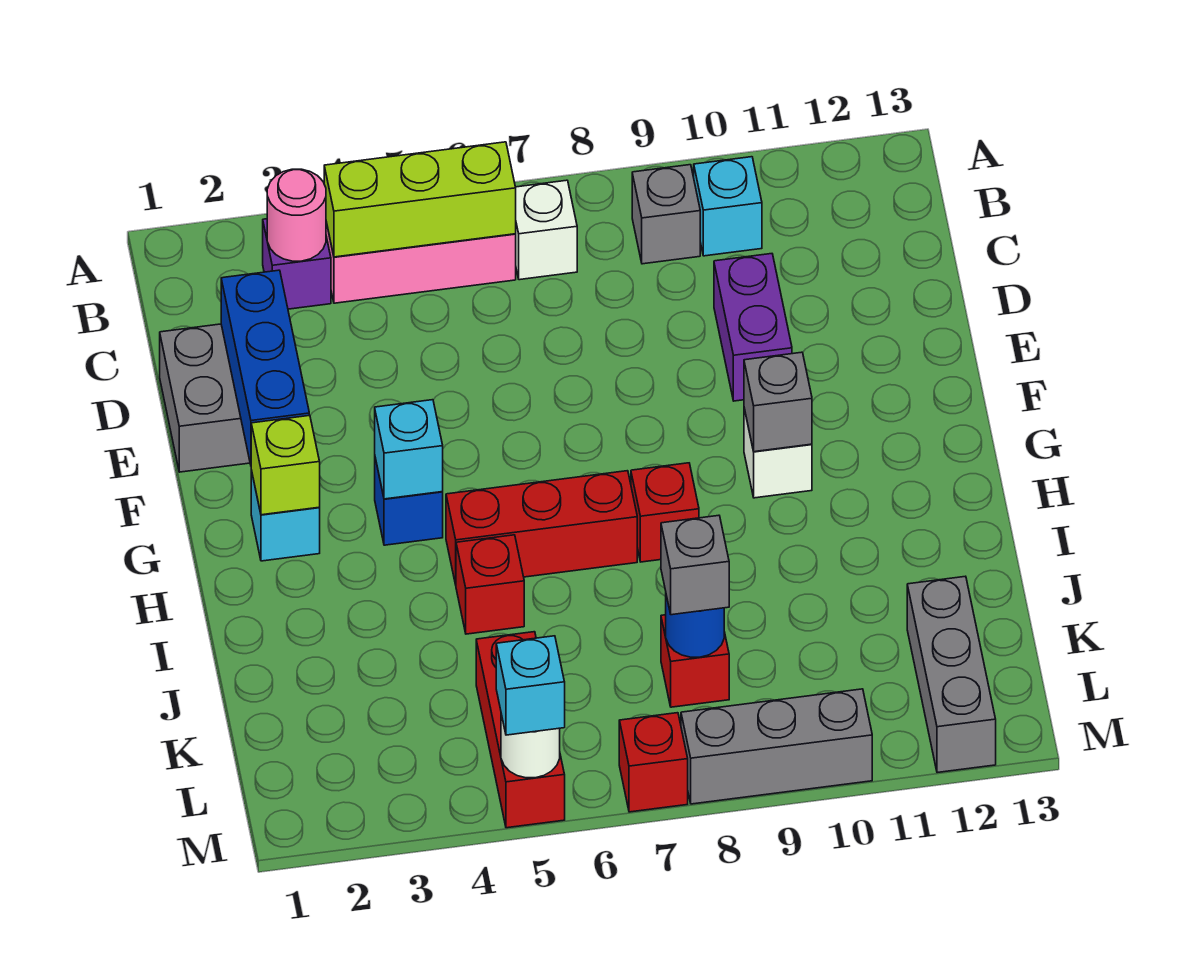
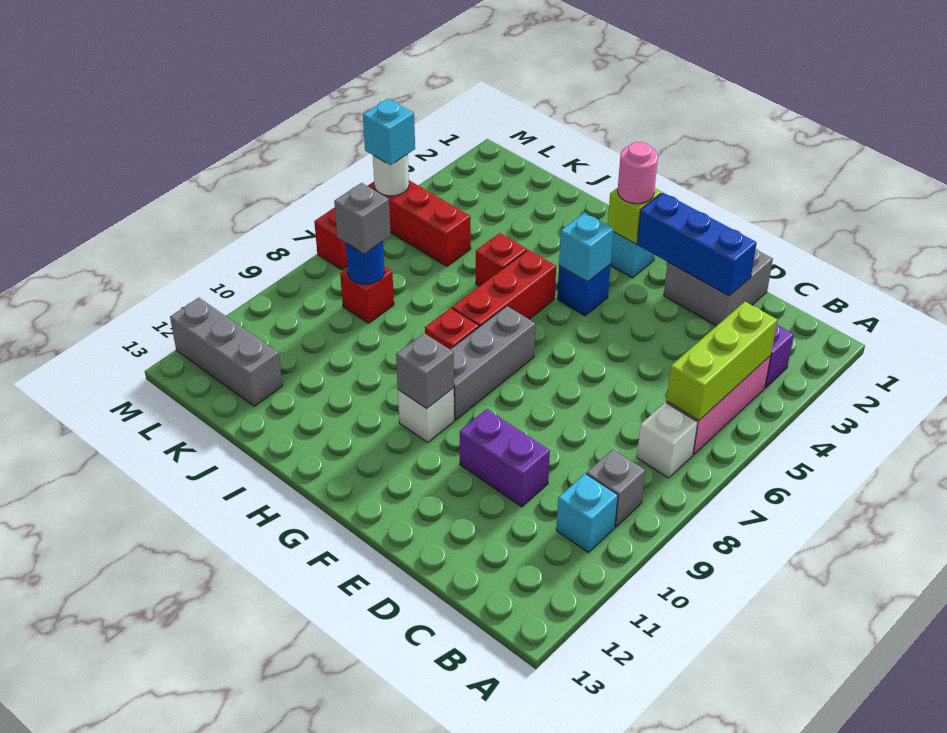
pink 1x1 round brick [267,169,326,261] -> pink 1x1 round brick moved to [618,142,658,204]
grey 1x3 brick [681,689,872,804] -> grey 1x3 brick moved to [450,306,535,420]

